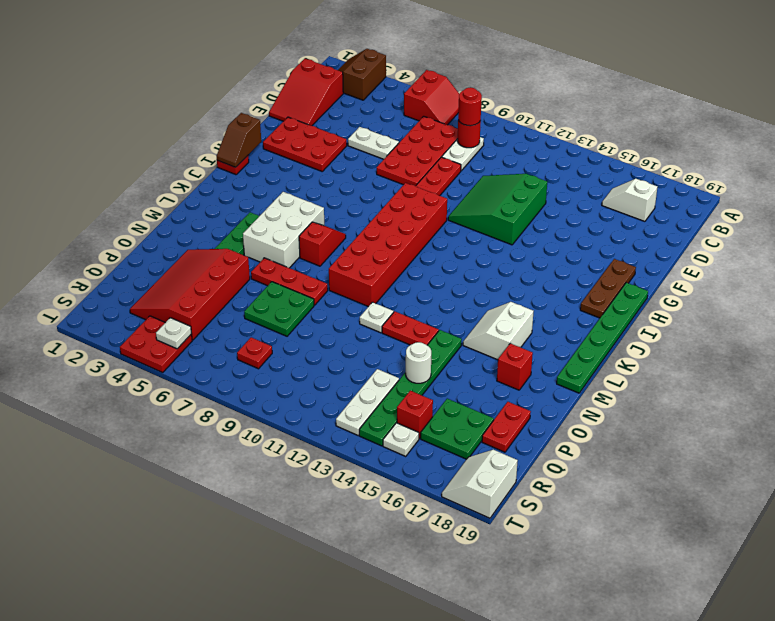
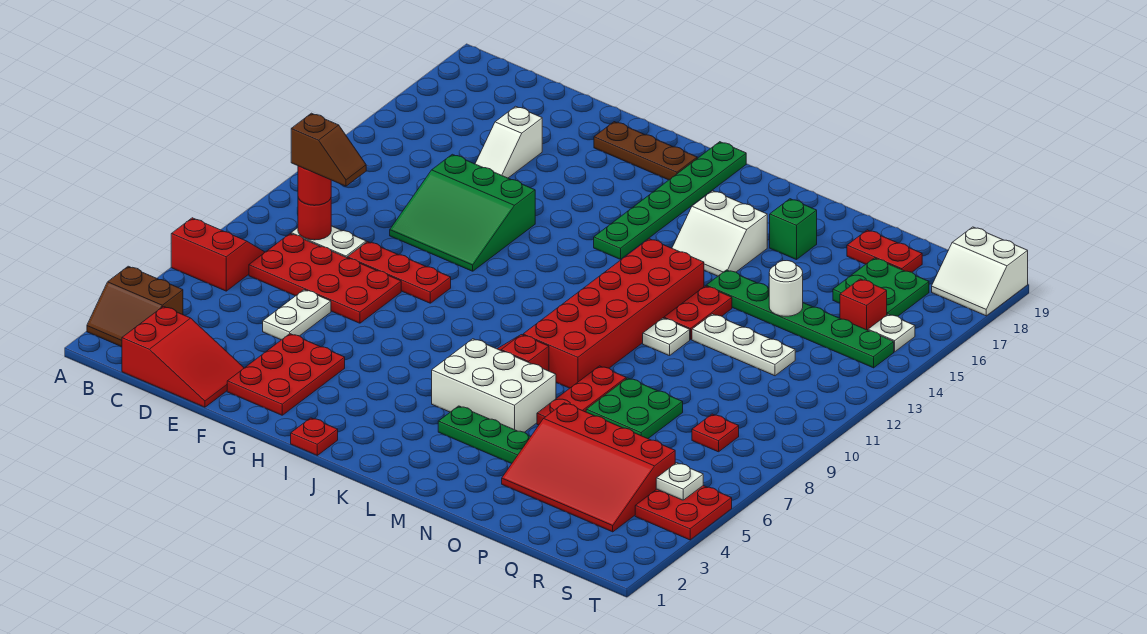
white 1x2 slope [602,179,657,221] -> white 1x2 slope moved to [475,106,542,178]
brown 1x2 slope [217,113,261,167] -> brown 1x2 slope moved to [291,113,366,186]
red 2x6 brick [329,183,447,307] -> red 2x6 brick turned to [523,239,704,388]
green 1x6 plate [557,283,648,393] -> green 1x6 plate turned to [594,142,746,259]
red 1x1 brick [497,343,533,390] -> green 1x1 brick [770,199,817,260]
white 1x3 plate [336,369,399,435] -> white 1x3 plate moved to [692,314,795,376]

